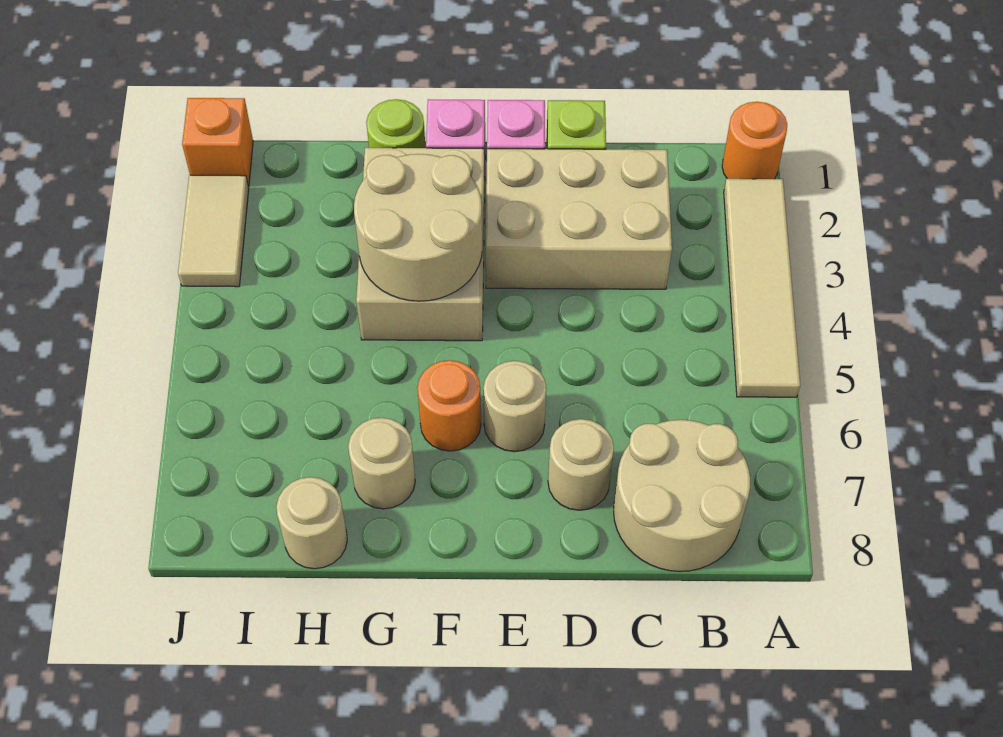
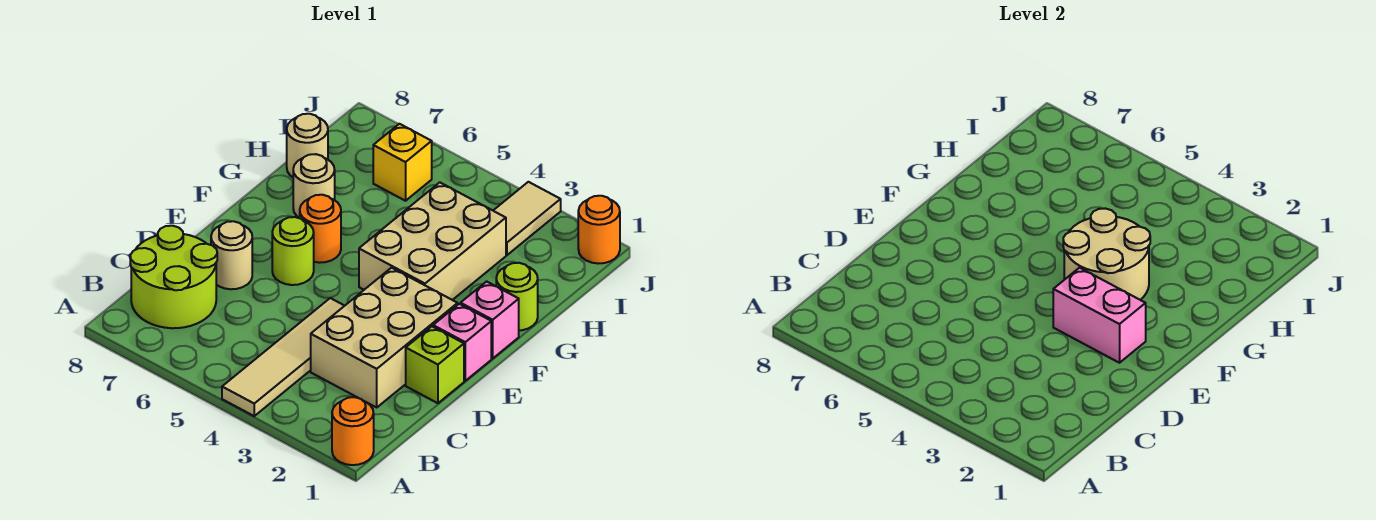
tan 1x4 tile [724,179,800,397] -> tan 1x4 tile turned to [222,298,344,416]
tan 2x2 round brick [614,420,750,571] -> lime 2x2 round brick [130,226,217,328]
none -> pink 1x2 brick [1053,268,1146,363]
tan 1x1 round brick [483,361,546,452] -> lime 1x1 round brick [272,217,314,285]
tan 2x3 brick [356,148,485,341] -> tan 2x3 brick turned to [359,182,506,300]
none -> yellow 1x1 brick [373,124,432,201]
orange 1x1 brick [182,98,253,187] -> orange 1x1 round brick [578,196,620,264]
tan 1x2 tile [178,175,249,287] -> tan 1x2 tile turned to [493,182,561,255]

